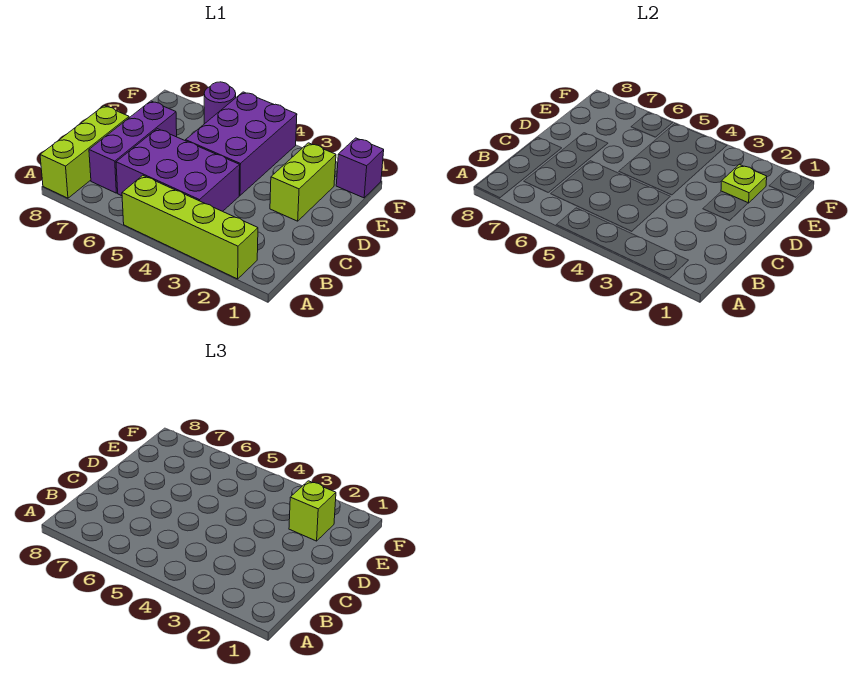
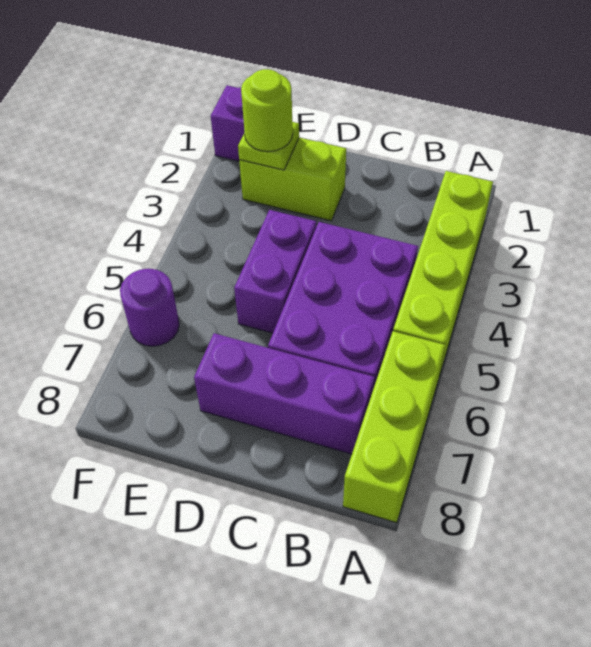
lime 1x3 brick [40,106,129,198] -> lime 1x3 brick turned to [343,331,445,523]
purple 2x3 brick [186,92,297,195] -> purple 1x2 brick [234,210,316,333]
lime 1x1 brick [289,481,336,541] -> lime 1x1 round brick [241,69,293,152]

